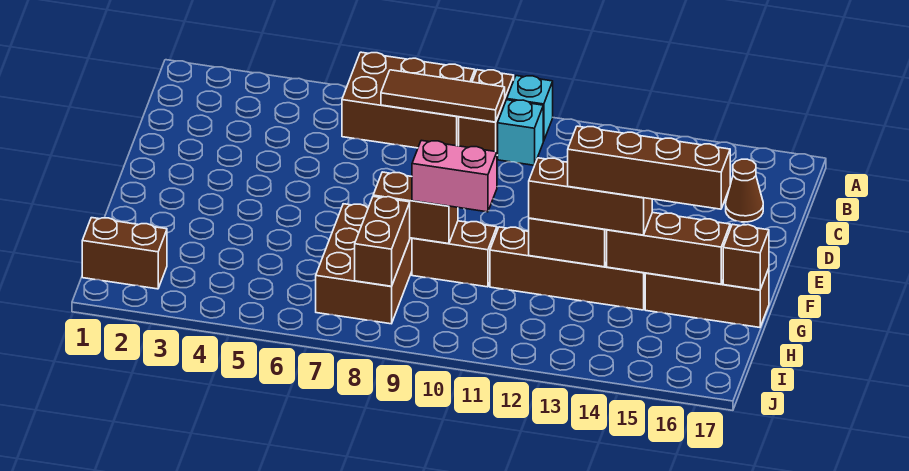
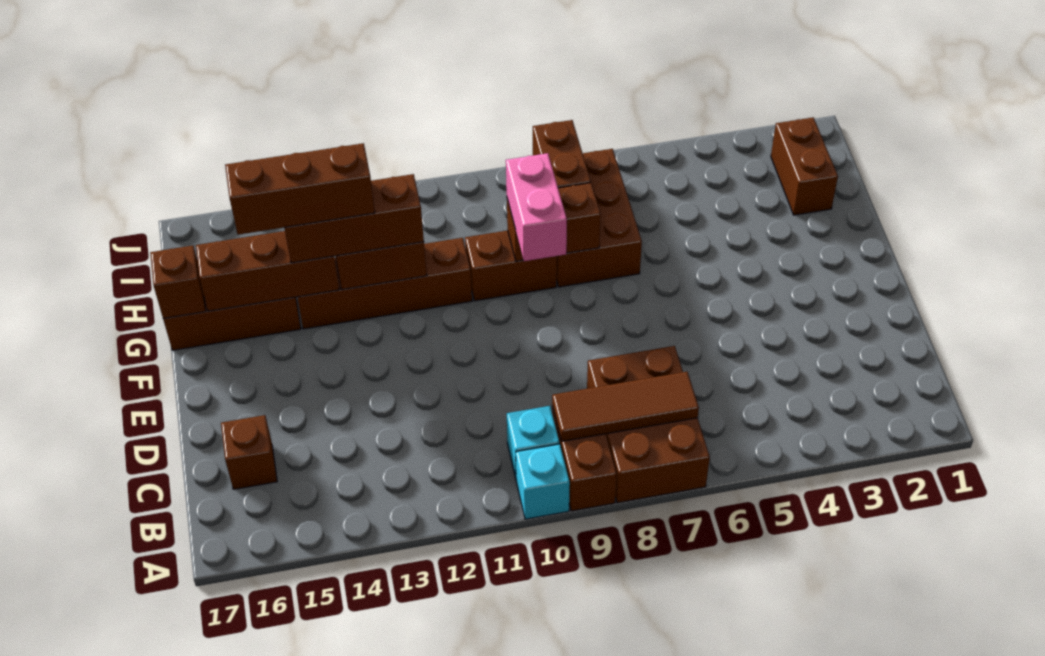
brown 2x3 brick [342,52,475,148] -> brown 2x3 brick turned to [587,346,710,503]
brown 1x1 cone [726,159,763,222] -> brown 1x1 brick [221,415,277,489]
pink 1x2 brick [412,140,497,212] -> pink 1x2 brick turned to [506,153,567,261]
brown 1x4 brick [568,126,730,209] -> brown 1x3 brick [225,143,375,235]
brown 1x2 brick [82,218,167,289] -> brown 1x2 brick turned to [771,117,838,215]

